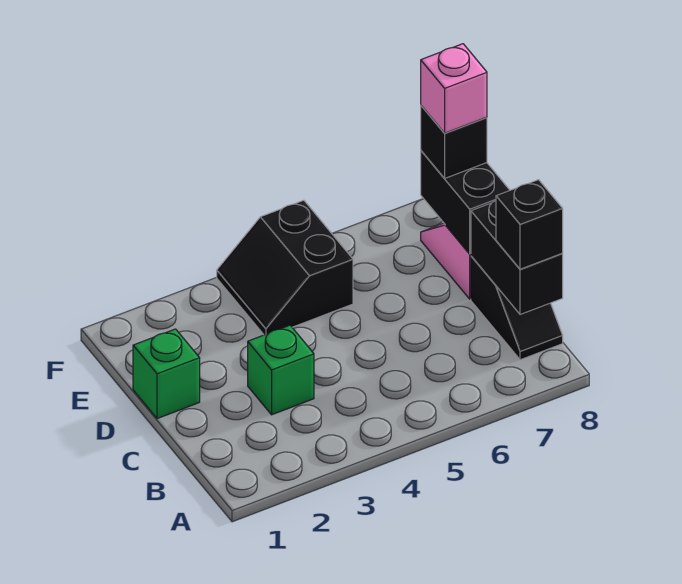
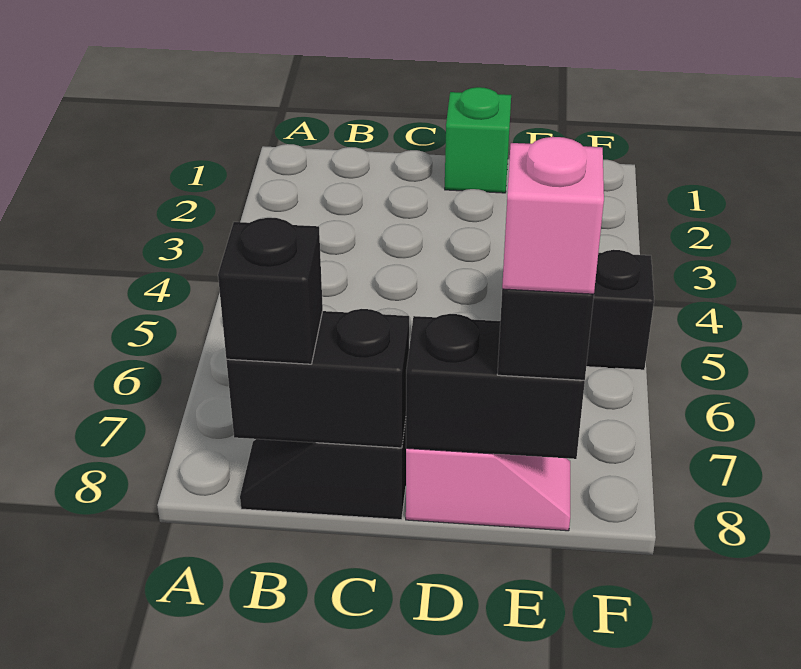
green 1x1 brick [248,325,314,415] -> none

